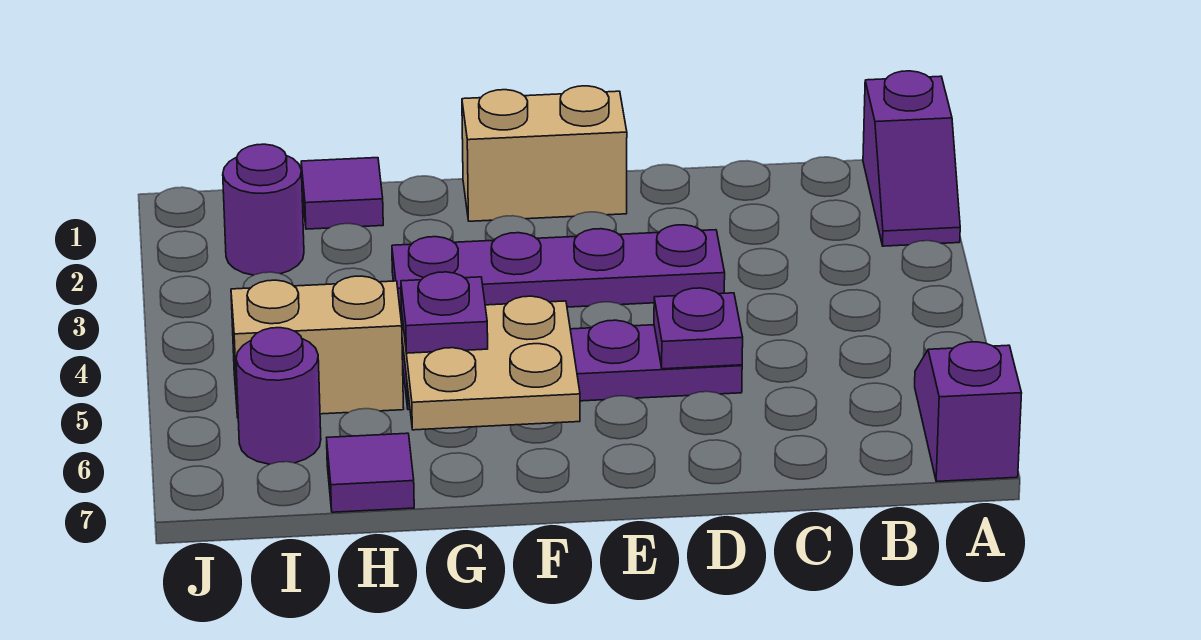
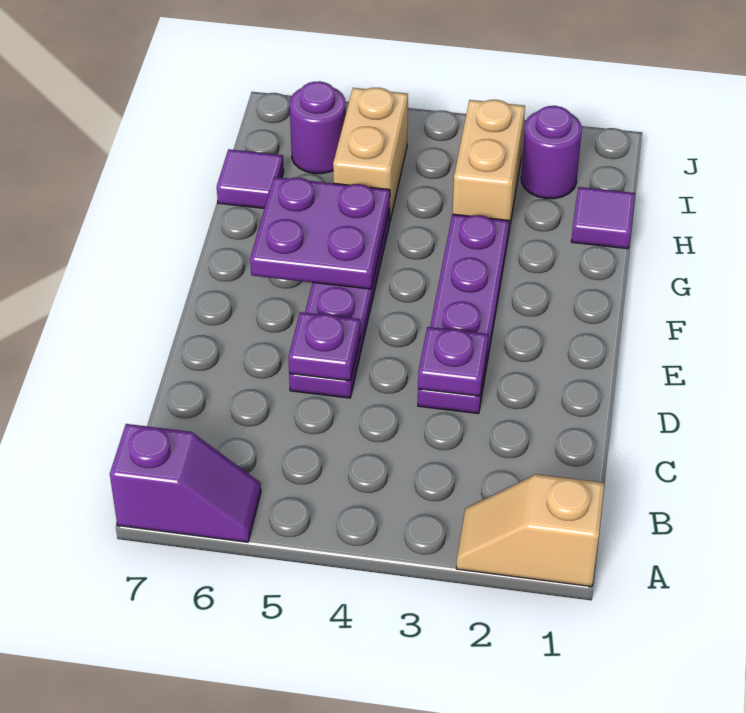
purple 1x2 slope [863,71,960,246] -> tan 1x2 slope [456,474,604,587]
tan 1x2 brick [462,86,627,221] -> tan 1x2 brick moved to [453,100,525,235]
tan 2x2 plate [401,296,580,430] -> purple 2x2 plate [250,177,390,289]
purple 1x1 plate [401,272,488,353] -> purple 1x1 plate moved to [418,327,488,396]

